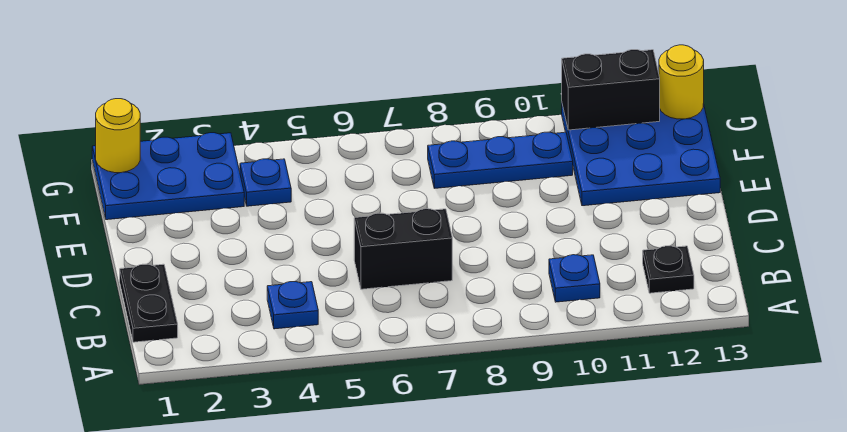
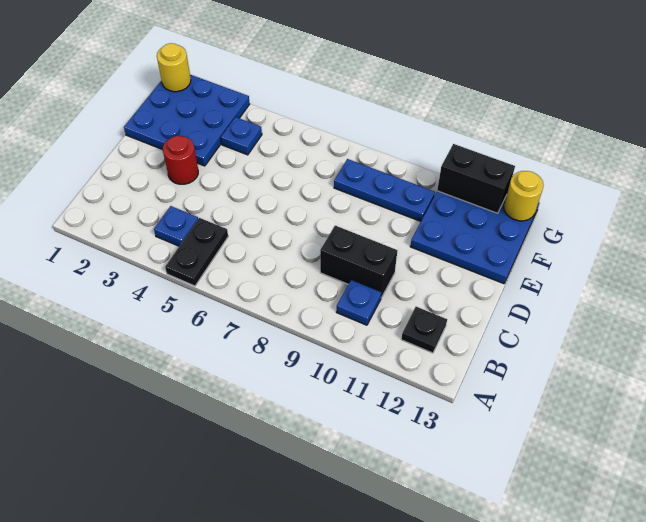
black 1x2 plate [120,264,178,342] -> black 1x2 plate moved to [165,218,228,286]
black 1x2 brick [354,209,452,289] -> black 1x2 brick moved to [320,226,397,298]
none -> red 1x1 round brick [163,136,198,184]
blue 2x3 plate [92,133,244,220] -> blue 3x3 plate [124,75,250,166]

